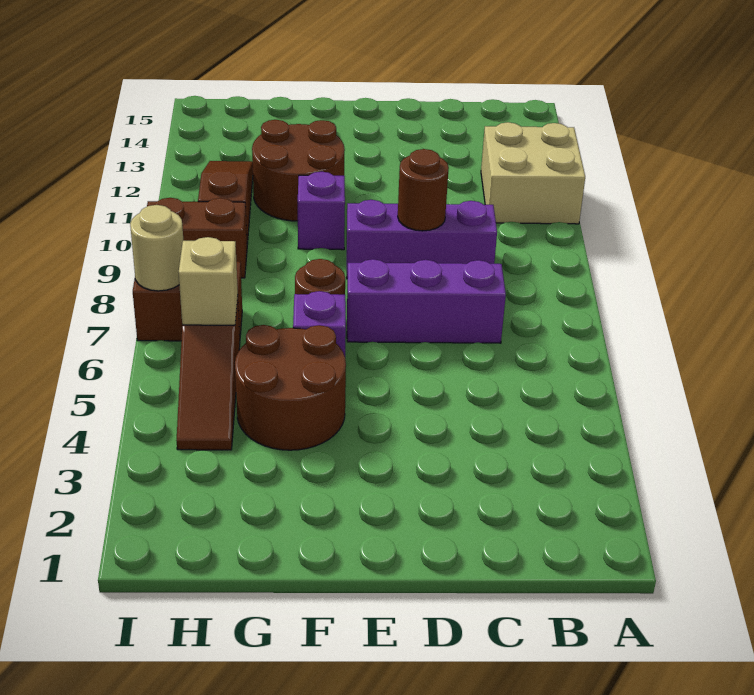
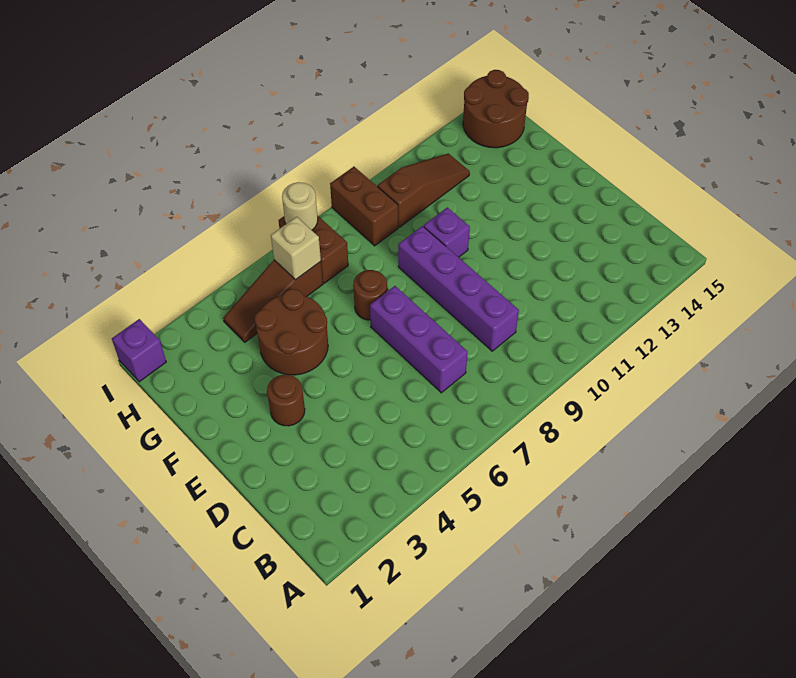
tan 2x2 brick [481,122,585,224] -> none
purple 1x3 brick [347,200,497,278] -> purple 1x4 brick [398,226,519,351]
brown 1x1 round brick [398,149,449,231] -> brown 1x1 round brick moved to [267,375,305,426]
purple 1x1 brick [293,291,346,356] -> purple 1x1 brick moved to [112,319,166,382]
brown 2x2 round brick [252,120,345,221] -> brown 2x2 round brick moved to [463,70,529,148]

